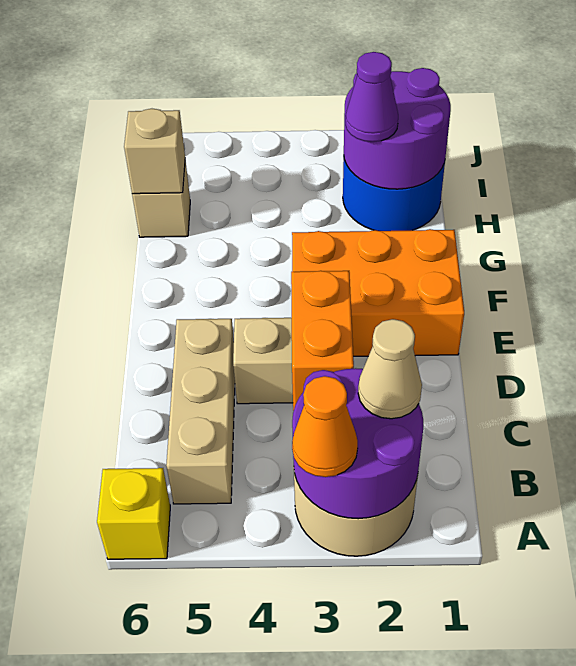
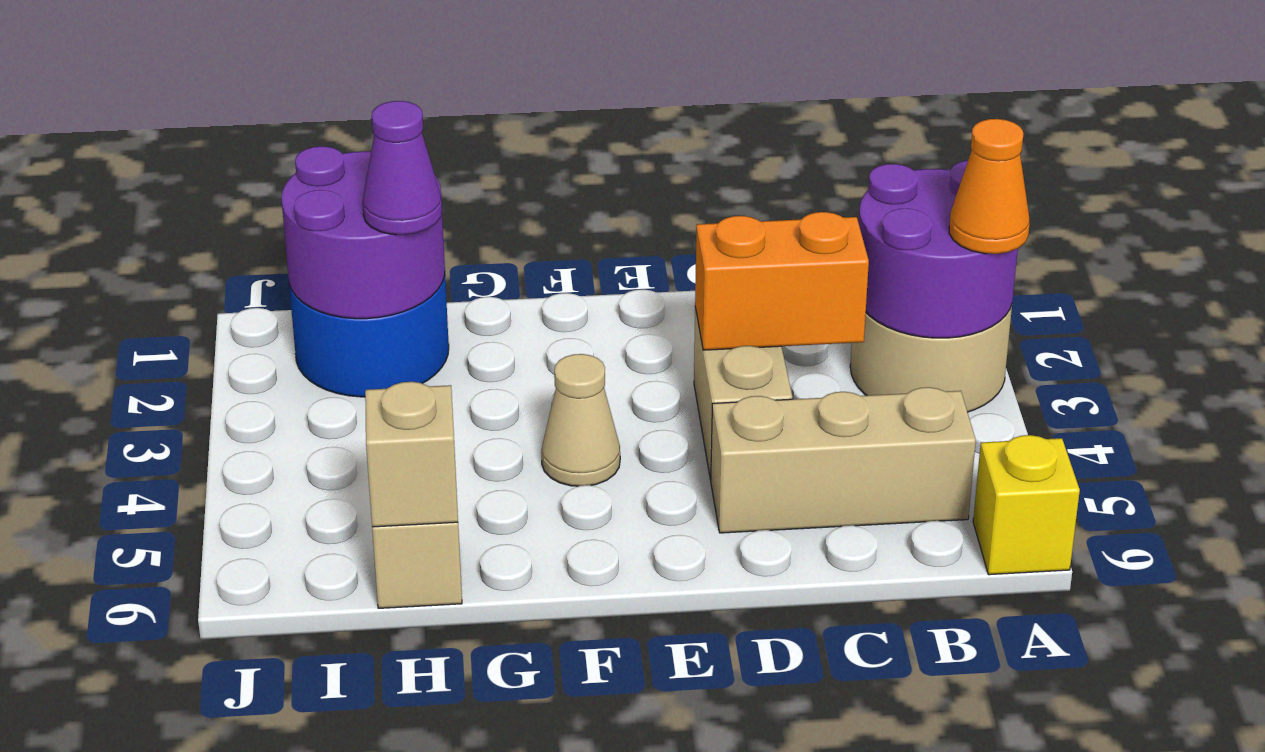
tan 1x1 cone [358,319,422,419] -> tan 1x1 cone moved to [541,354,620,486]
orange 2x3 brick [292,229,464,356] -> none

